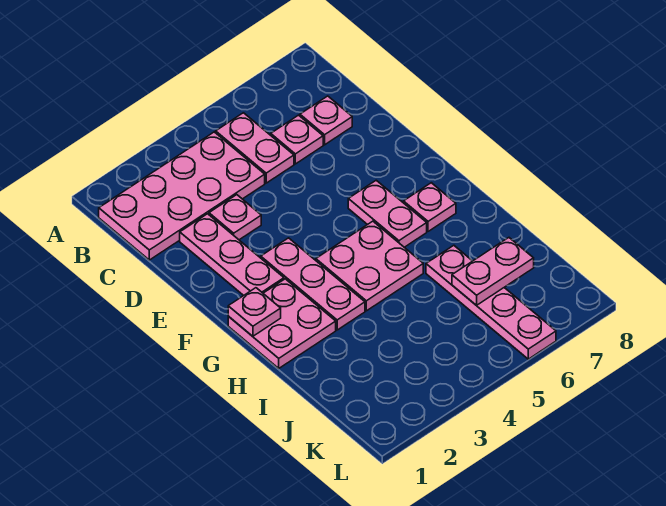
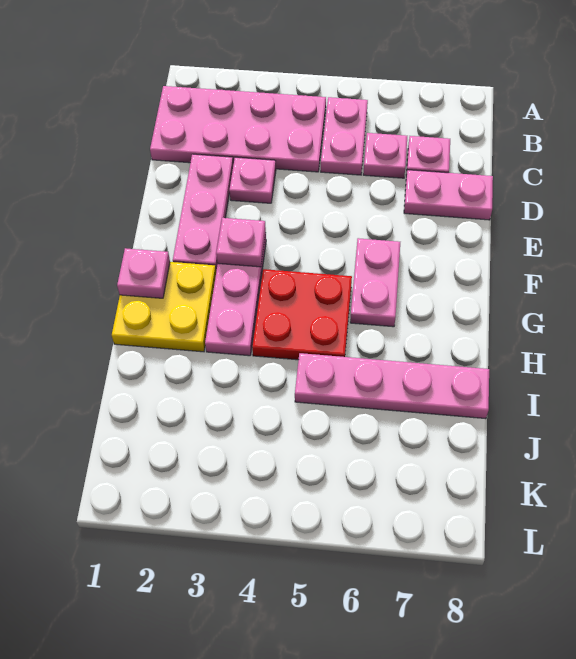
pink 2x2 plate [228,279,336,368] -> yellow 2x2 plate [112,262,216,352]
pink 2x2 plate [316,221,423,311] -> red 2x2 plate [252,269,352,360]
pink 1x1 plate [403,183,456,231] -> pink 1x1 plate moved to [216,218,266,267]
pink 1x4 plate [426,245,556,359] -> pink 1x4 plate turned to [295,353,489,419]
pink 1x2 plate [452,238,534,305] -> pink 1x2 plate moved to [404,170,493,220]

